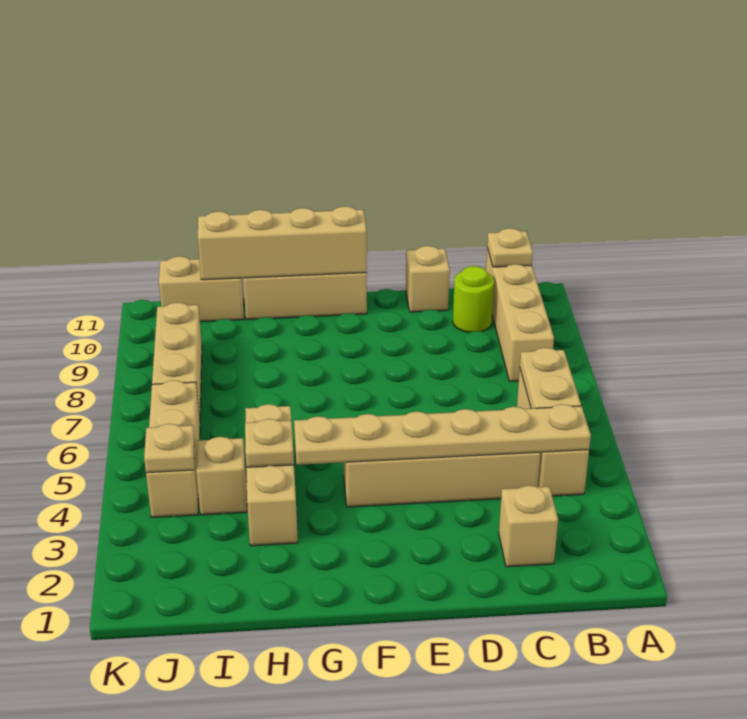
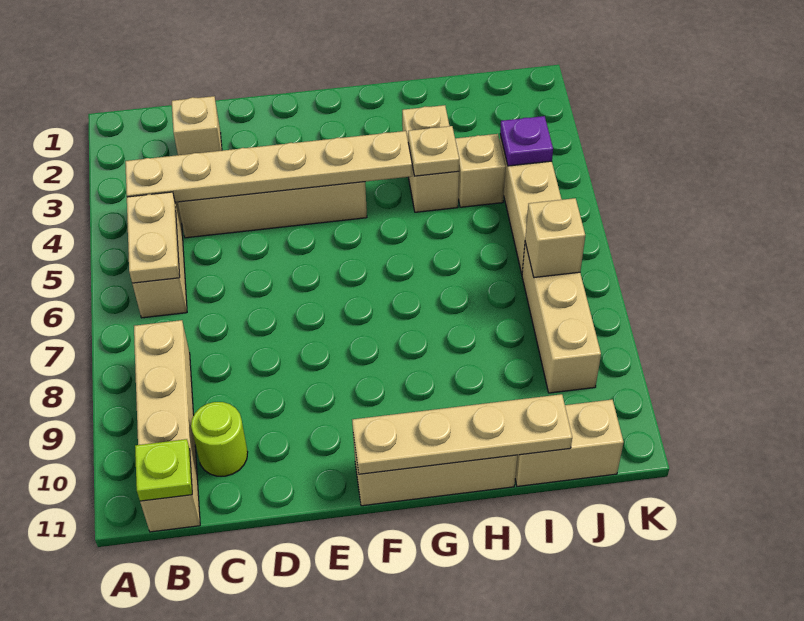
tan 1x1 plate [487,228,533,267] -> lime 1x1 plate [135,439,192,501]
tan 1x1 brick [406,246,450,312] -> tan 1x1 brick moved to [525,198,585,278]
tan 1x4 brick [198,206,367,280] -> tan 1x4 plate [352,394,572,474]
tan 1x3 brick [245,404,298,546] -> tan 1x2 brick [402,105,459,212]
tan 1x1 plate [144,424,195,473] -> purple 1x1 plate [500,116,553,166]

